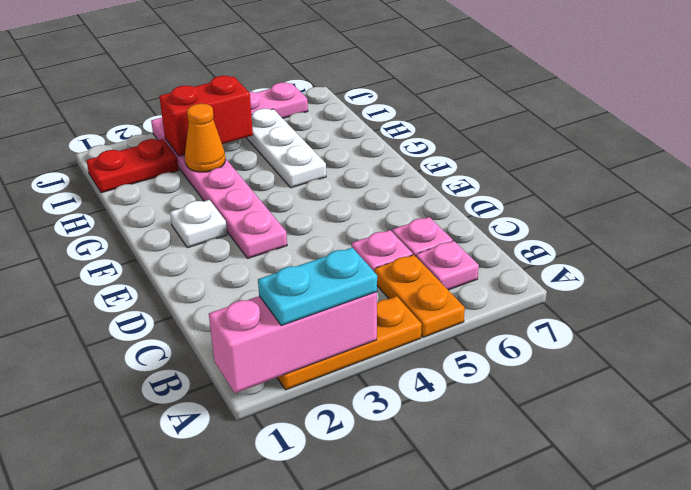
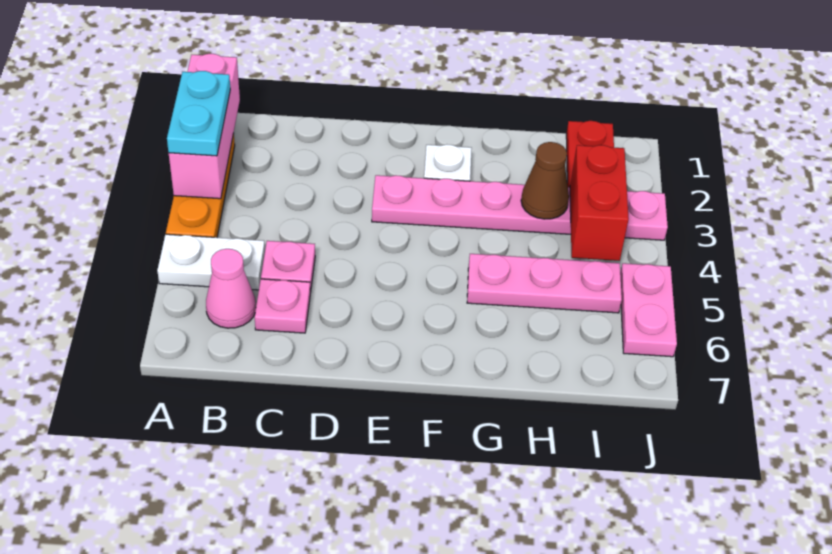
orange 1x2 plate [375,255,465,338] -> white 1x2 plate [157,234,265,290]
pink 1x1 plate [416,241,479,290] -> pink 1x1 cone [206,249,256,328]
white 1x3 plate [246,109,326,188] -> pink 1x3 plate [467,254,622,313]
orange 1x1 cone [185,104,225,172] -> brown 1x1 cone [521,142,569,219]

